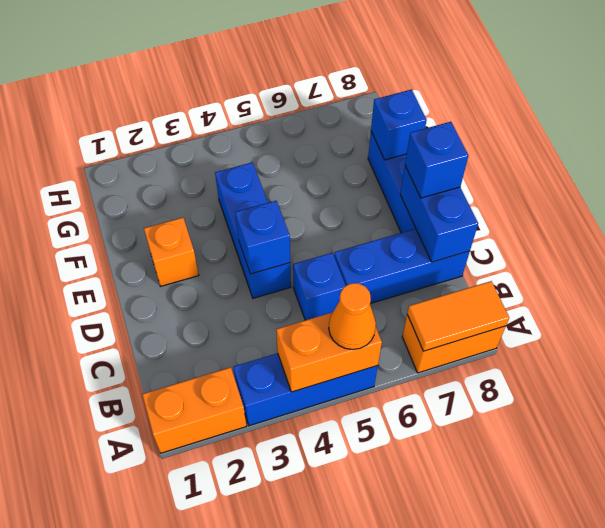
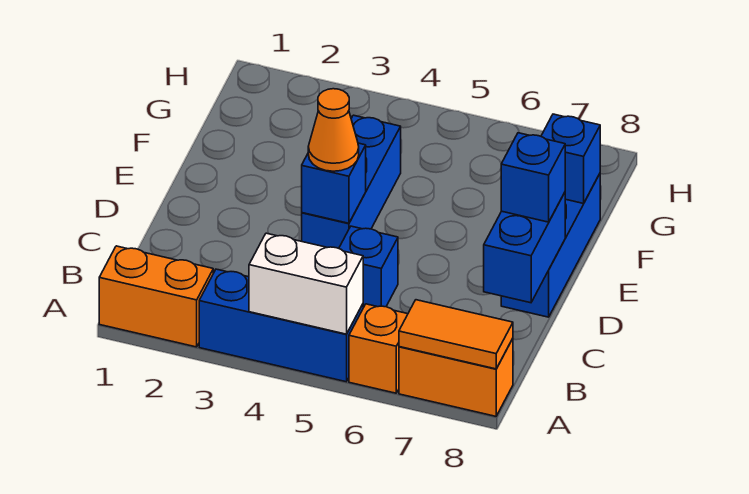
orange 1x2 brick [276,312,382,392] -> white 1x2 brick [249,233,363,334]
orange 1x1 cone [329,283,376,349] -> orange 1x1 cone moved to [308,89,359,171]
blue 1x3 brick [334,229,470,303] -> none
orange 1x1 brick [144,218,199,286] -> orange 1x1 brick moved to [349,304,408,393]

